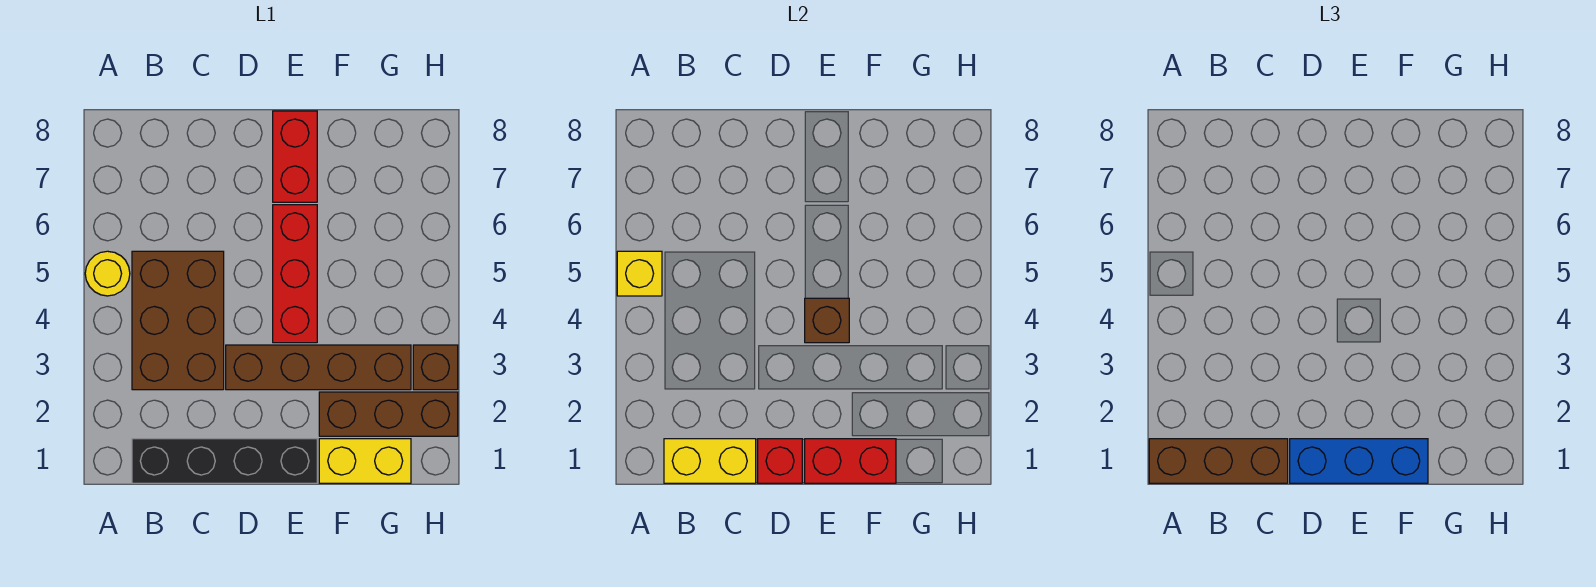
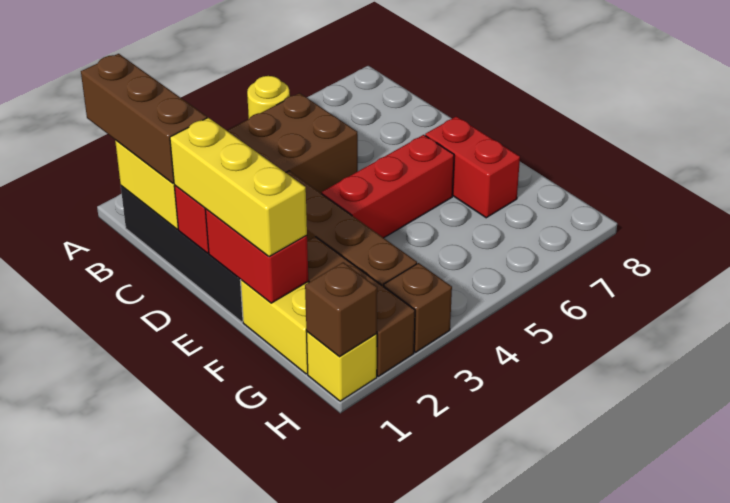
yellow 1x1 brick [617,251,662,296] -> yellow 1x1 brick moved to [307,332,377,401]
blue 1x3 brick [1290,439,1428,483] -> yellow 1x3 brick [170,118,307,257]
brown 1x1 brick [805,298,849,343] -> brown 1x1 brick moved to [305,262,377,357]
red 1x2 brick [273,111,317,202] -> red 1x2 brick turned to [425,116,520,218]

